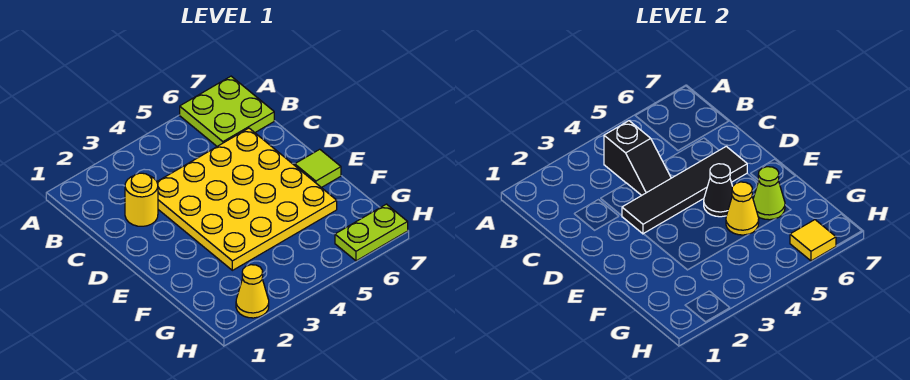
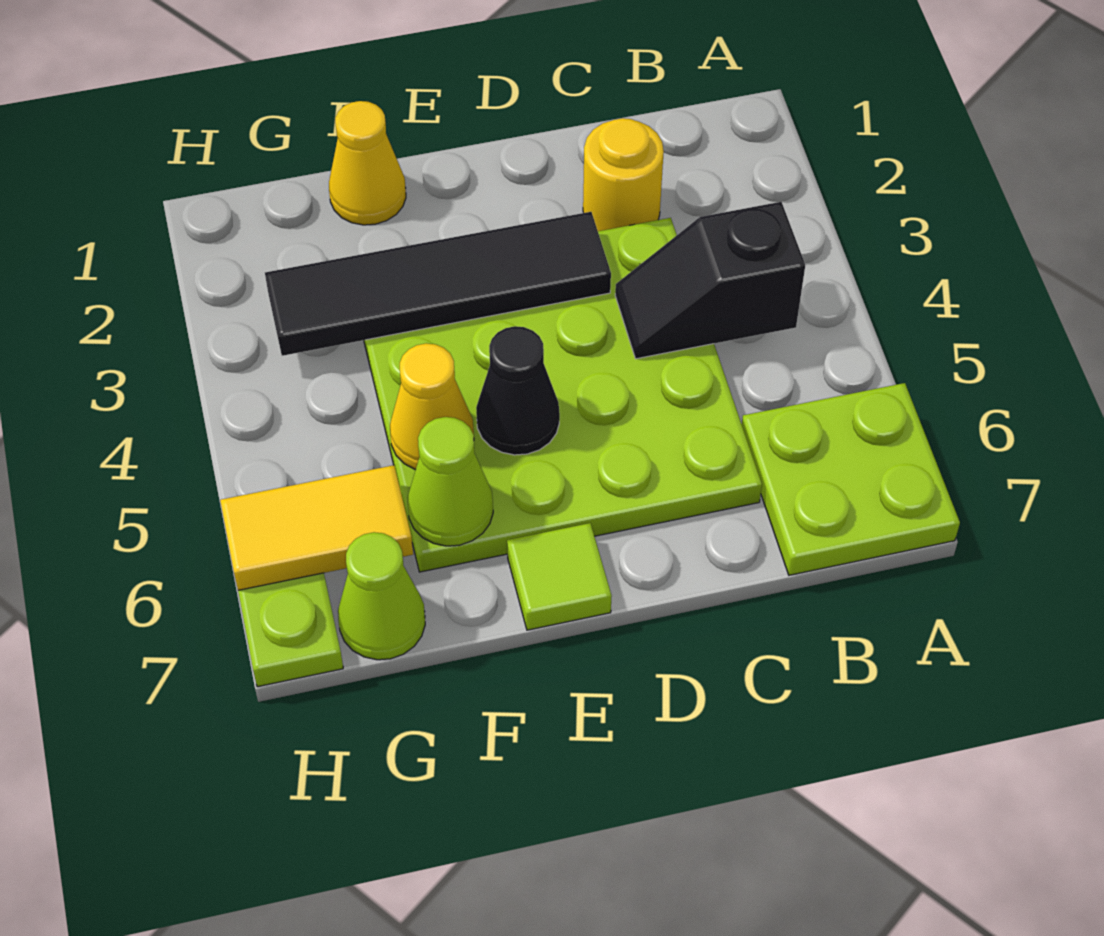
yellow 4x4 plate [157,128,337,270] -> lime 4x4 plate [364,218,762,572]
black 1x4 tile [622,146,747,234] -> black 1x4 tile turned to [265,212,611,356]
none -> lime 1x1 cone [338,532,425,660]
yellow 1x1 cone [236,265,269,318] -> yellow 1x1 cone moved to [329,101,406,225]
yellow 1x1 tile [790,220,836,261] -> yellow 1x2 tile [220,465,413,590]

